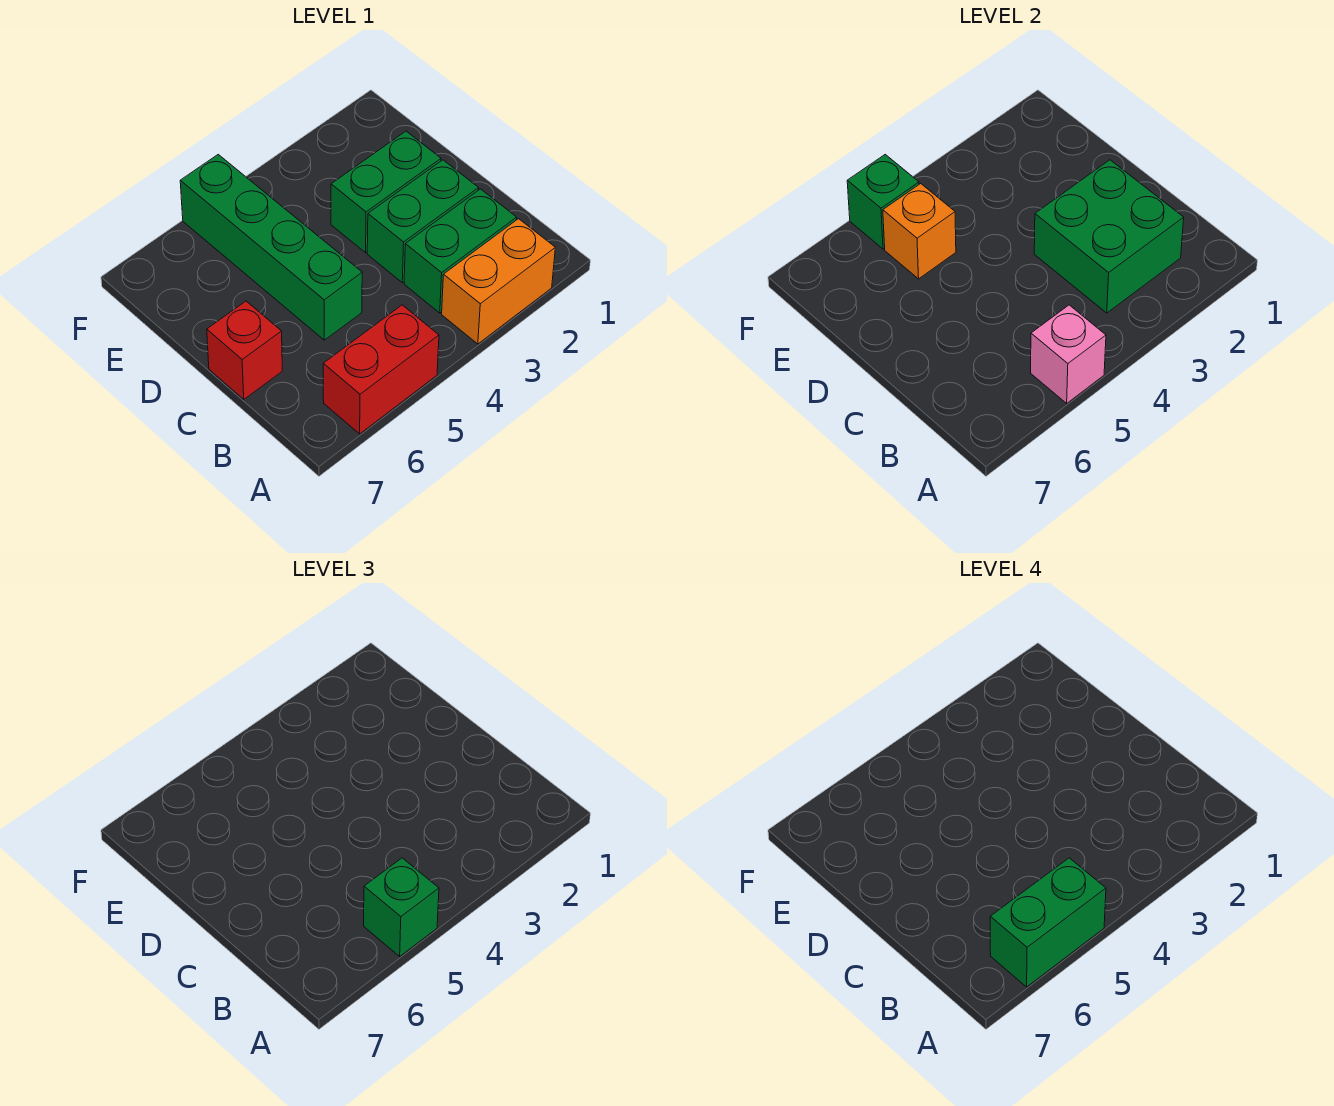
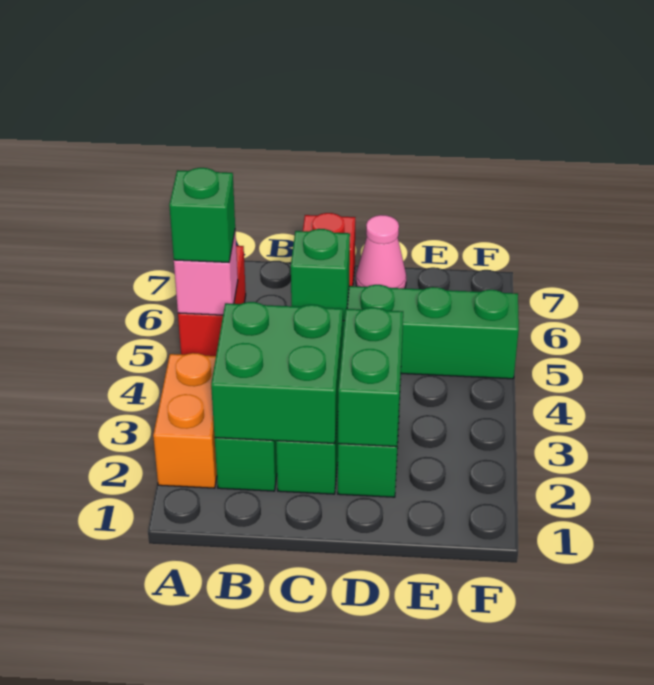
green 1x2 brick [990,858,1106,987] -> green 1x2 brick moved to [338,307,403,447]
none -> pink 1x1 cone [356,215,406,288]
orange 1x1 brick [883,184,956,279] -> none
green 1x1 brick [847,155,919,249] -> green 1x1 brick moved to [291,229,350,321]

